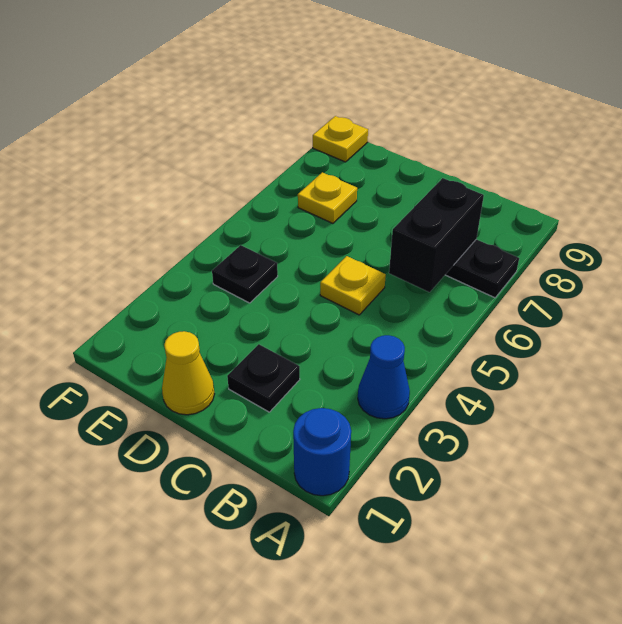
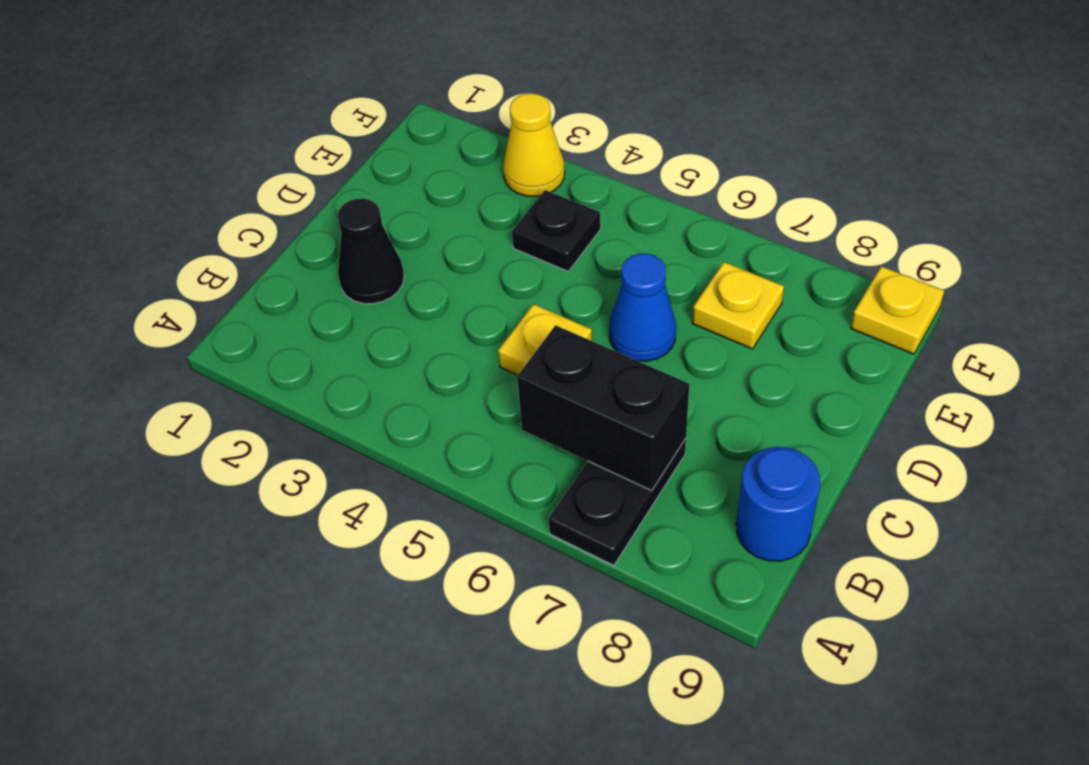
blue 1x1 round brick [293,408,351,496] -> blue 1x1 round brick moved to [736,447,820,561]
blue 1x1 cone [358,335,410,419] -> blue 1x1 cone moved to [609,254,676,361]
black 1x1 plate [227,344,300,412] -> black 1x1 cone [338,199,404,304]
yellow 1x1 cone [162,331,214,415] -> yellow 1x1 cone moved to [503,94,565,196]

